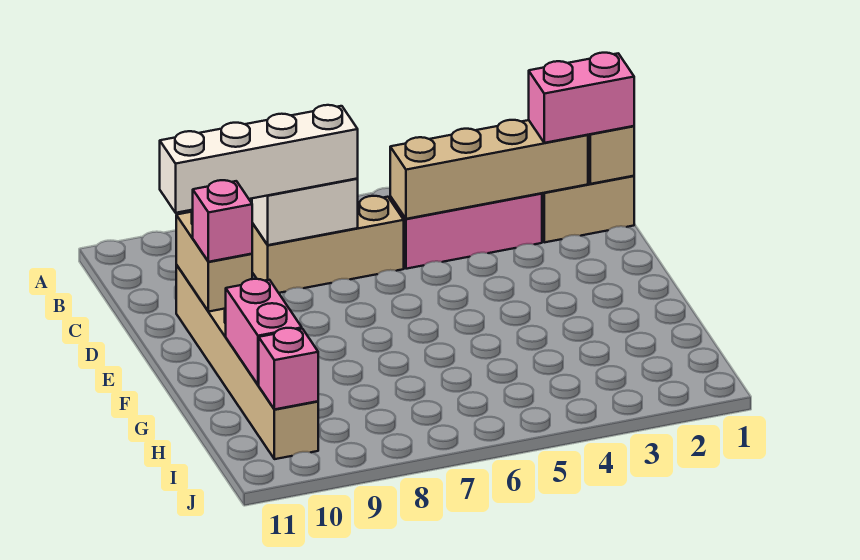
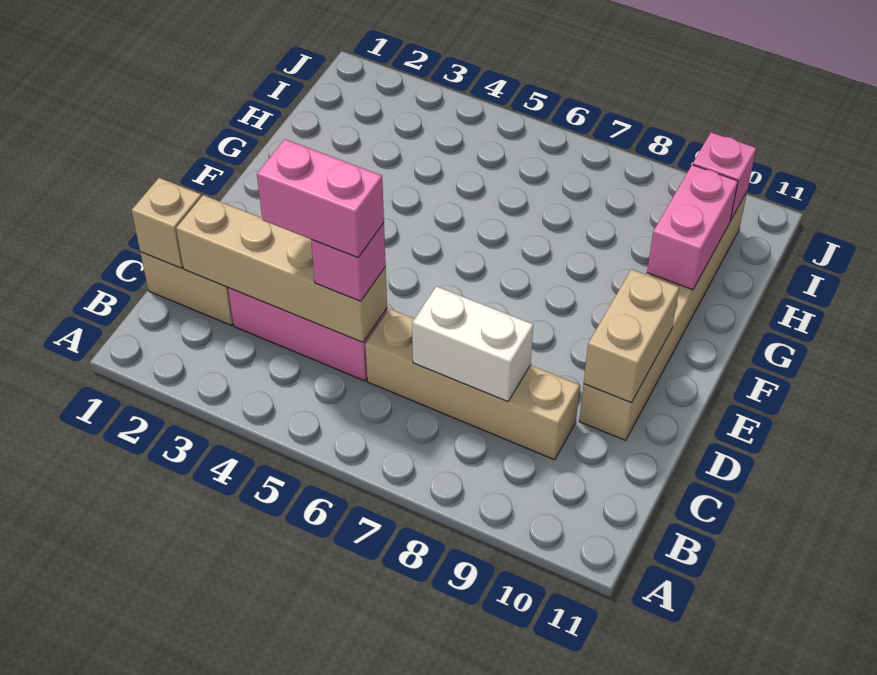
pink 1x2 brick [529,53,634,143] -> pink 1x2 brick moved to [257,139,384,257]
tan 1x3 brick [252,196,404,293] -> tan 1x4 brick [365,309,580,460]
white 1x4 brick [160,105,358,213] -> none
pink 1x1 brick [193,180,252,262] -> pink 1x1 brick moved to [311,223,386,301]

